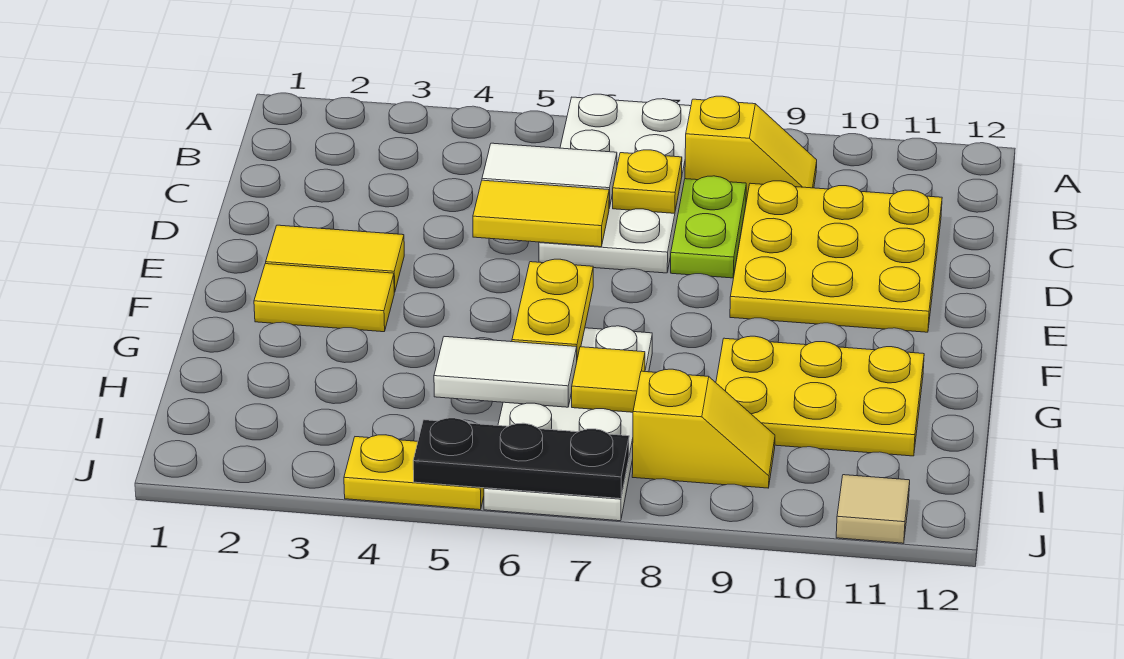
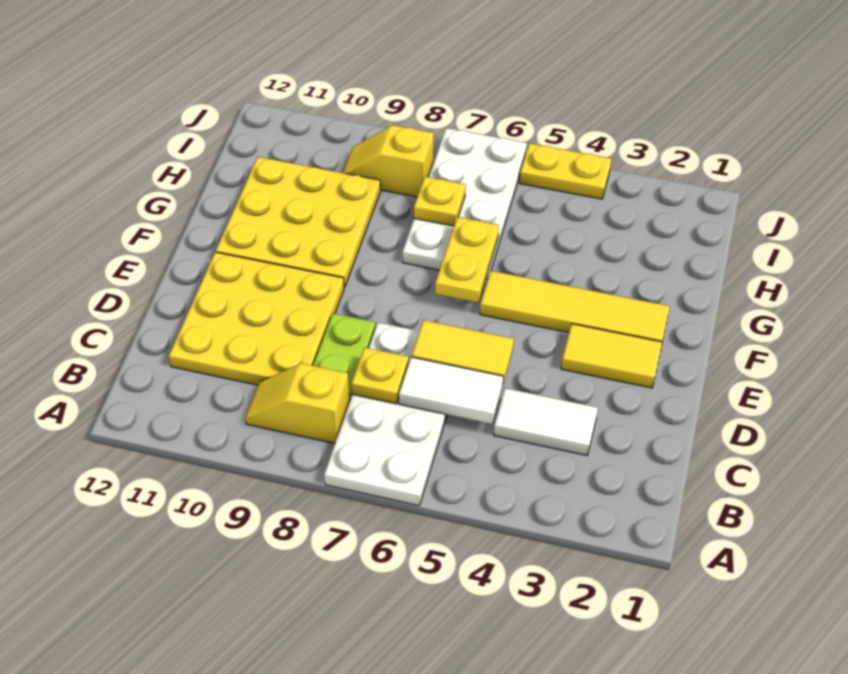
yellow 1x2 tile [254,264,394,332] -> yellow 1x4 tile [480,271,670,342]
yellow 2x3 plate [716,336,924,456] -> yellow 3x3 plate [216,157,381,287]
white 1x2 tile [434,337,577,407] -> white 1x2 tile moved to [494,388,598,455]
yellow 1x1 tile [572,347,645,412] -> yellow 1x1 plate [414,177,466,226]
black 1x3 plate [413,418,629,499] -> none
tan 1x1 tile [836,475,910,543] -> none

